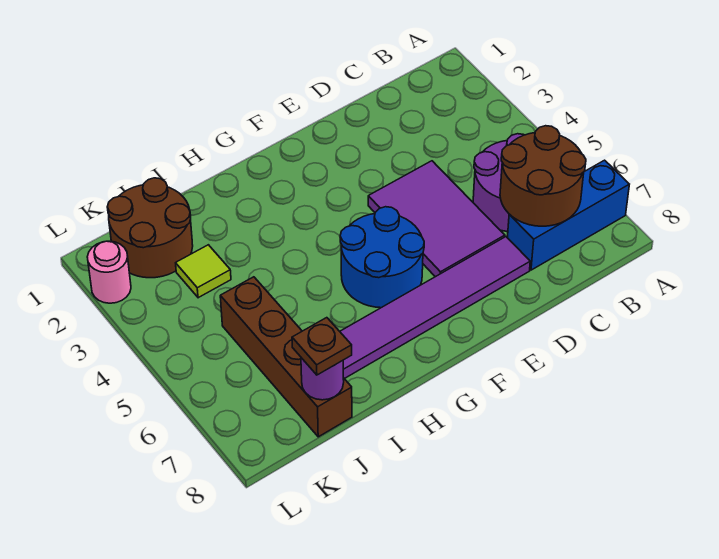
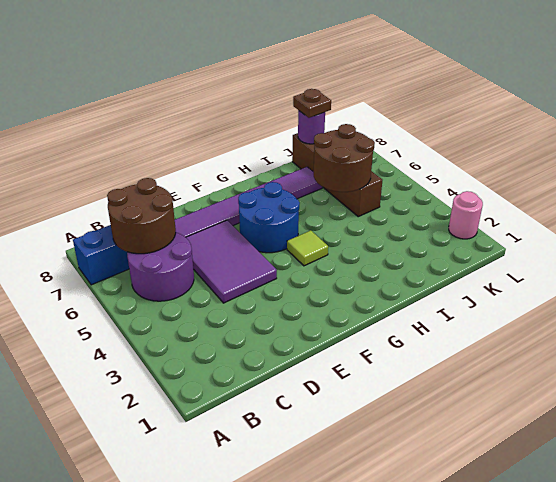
brown 2x2 round brick [107,178,193,278] -> brown 2x2 round brick moved to [314,124,375,192]
lime 1x1 tile [176,245,231,298] -> lime 1x1 tile moved to [287,230,328,266]

